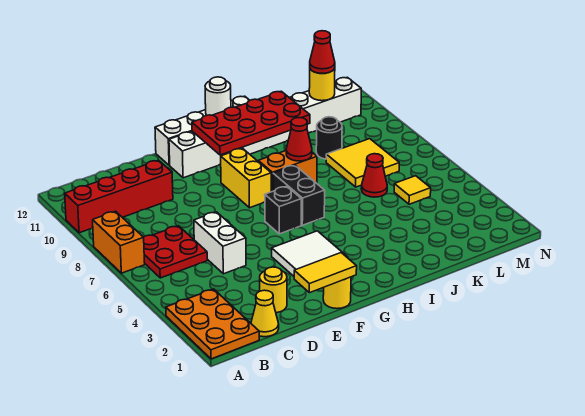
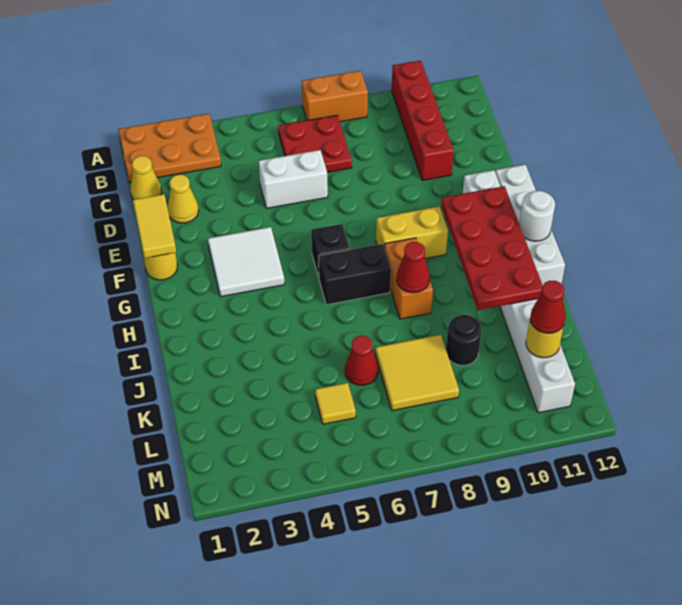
yellow 1x1 round brick [260,267,287,313] -> yellow 1x1 cone [168,175,199,223]

